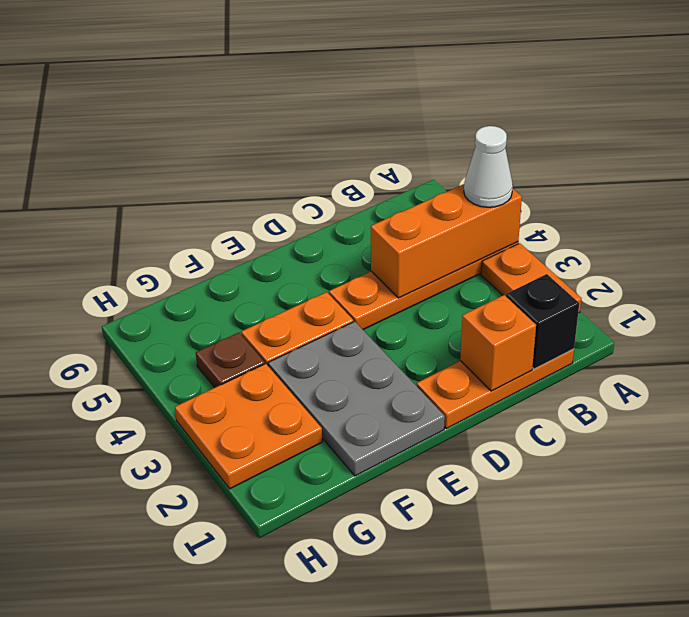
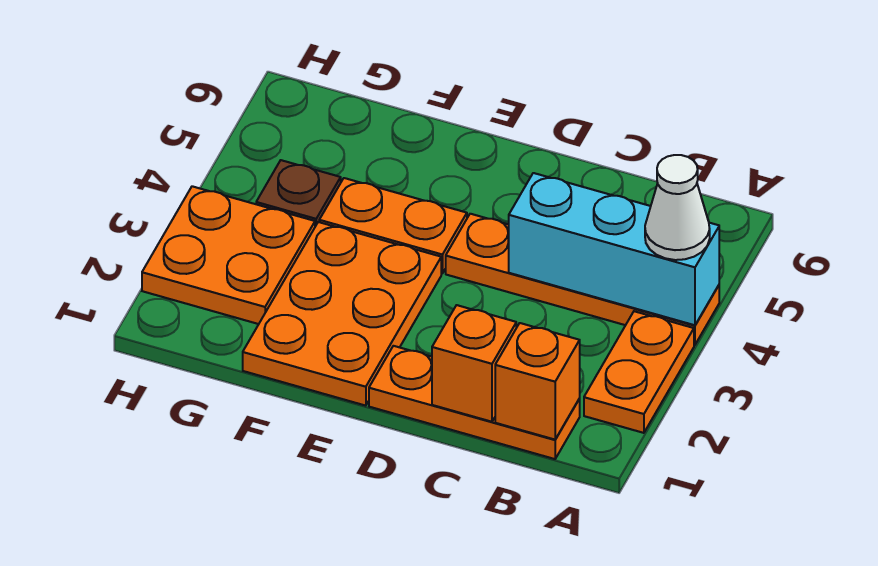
orange 1x3 brick [371,184,522,298] -> cyan 1x3 brick [509,173,719,325]
black 1x1 brick [506,274,579,369] -> orange 1x1 brick [495,323,580,440]
grey 2x3 plate [268,321,445,476] -> orange 2x3 plate [243,222,441,406]

